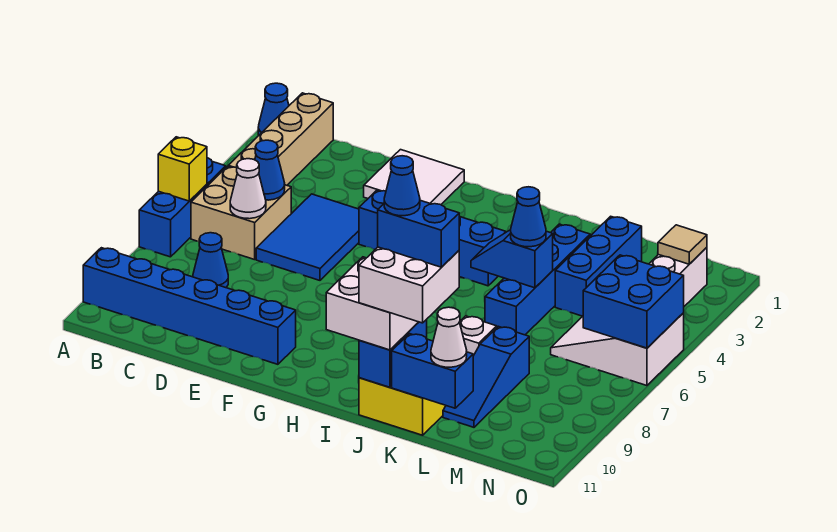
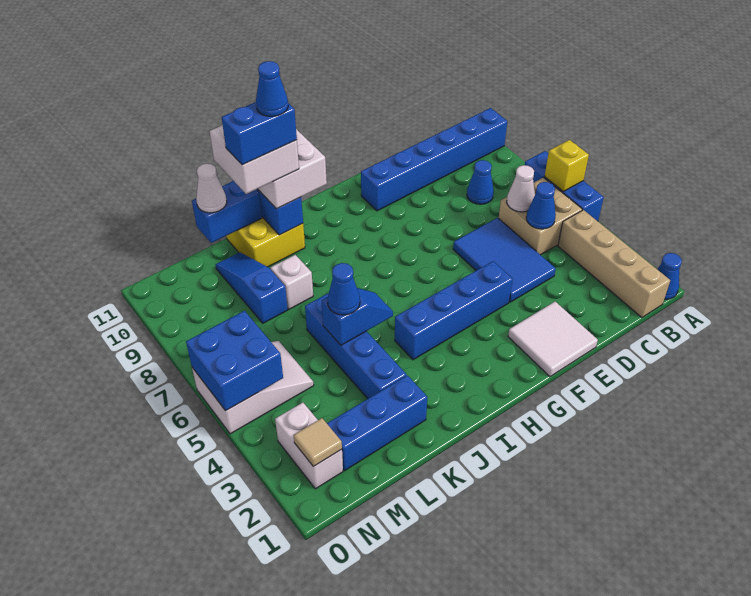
blue 1x3 brick [555,216,642,316] -> blue 1x3 brick turned to [327,375,427,471]

